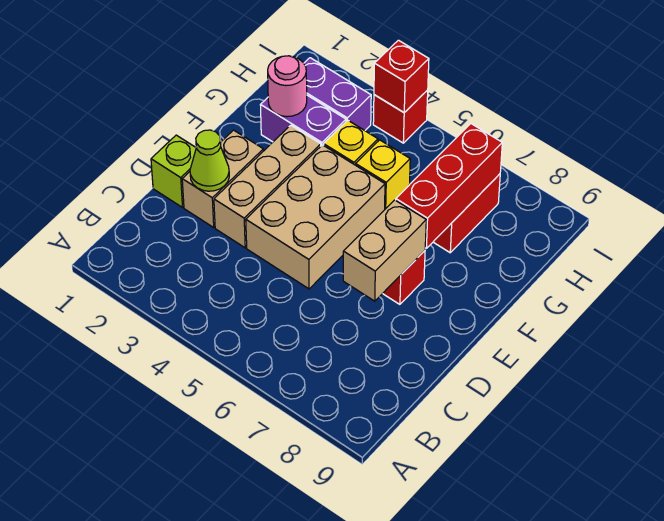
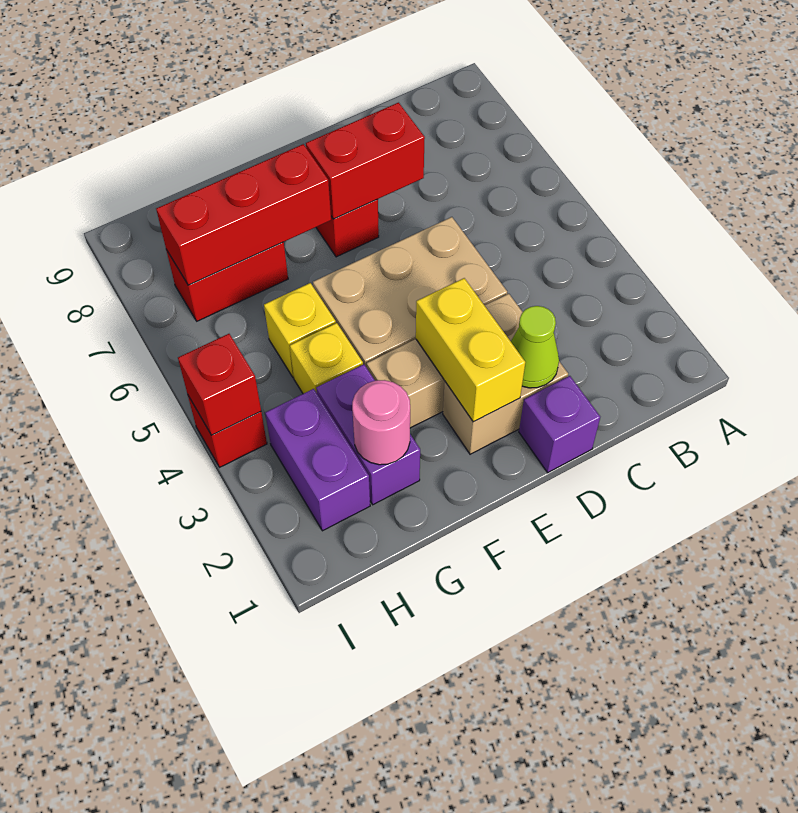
lime 1x1 brick [151,135,196,207] -> purple 1x1 brick [519,376,600,473]
tan 1x2 brick [343,200,426,301] -> red 1x2 brick [306,103,425,219]
none -> yellow 1x2 brick [416,278,525,422]

